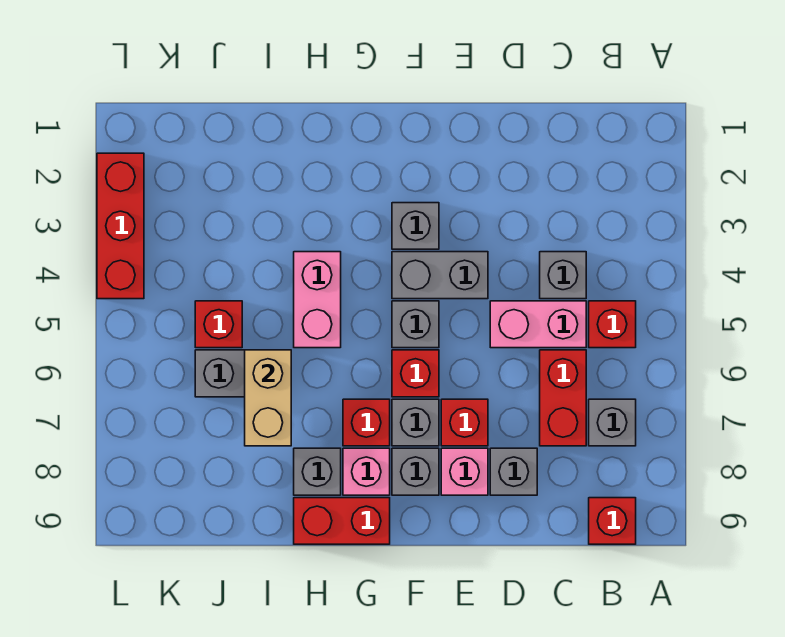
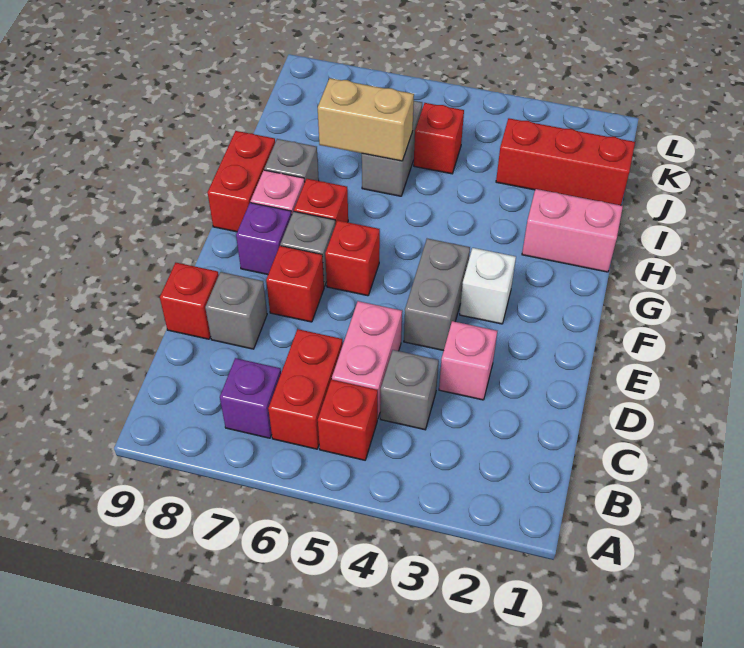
grey 1x1 brick [589,399,636,446] -> purple 1x1 brick [220,358,281,438]
red 1x1 brick [589,498,636,544] -> red 1x1 brick moved to [160,263,219,339]
red 1x2 brick [540,350,586,446] -> red 1x2 brick turned to [268,329,343,449]
pink 1x1 brick [441,448,488,495] -> pink 1x1 brick moved to [439,321,497,400]
grey 1x1 brick [392,203,439,249] -> white 1x1 brick [460,248,516,324]
grey 1x1 brick [392,301,439,348] -> none
grey 1x1 brick [392,448,439,495] -> purple 1x1 brick [236,203,292,275]
pink 1x2 brick [294,252,341,348] -> pink 1x2 brick moved to [522,189,623,272]
red 1x3 brick [97,153,144,299] -> red 1x3 brick moved to [496,118,635,205]

